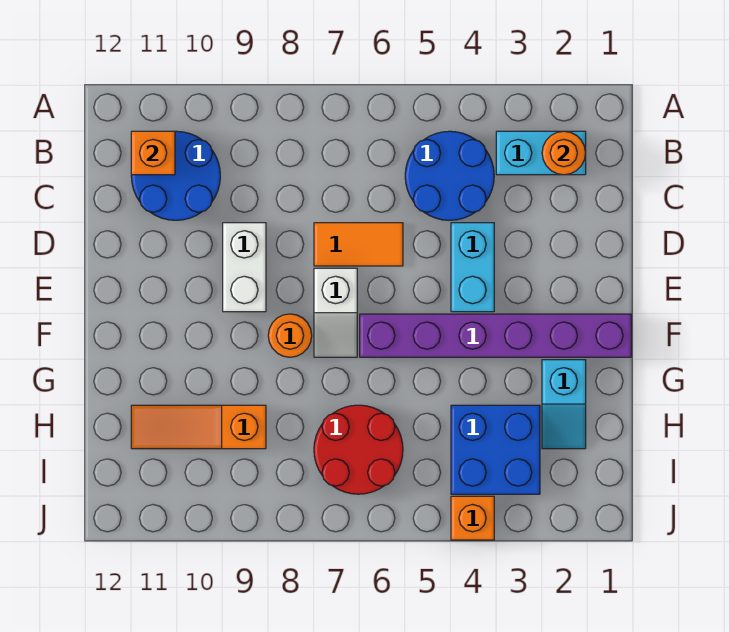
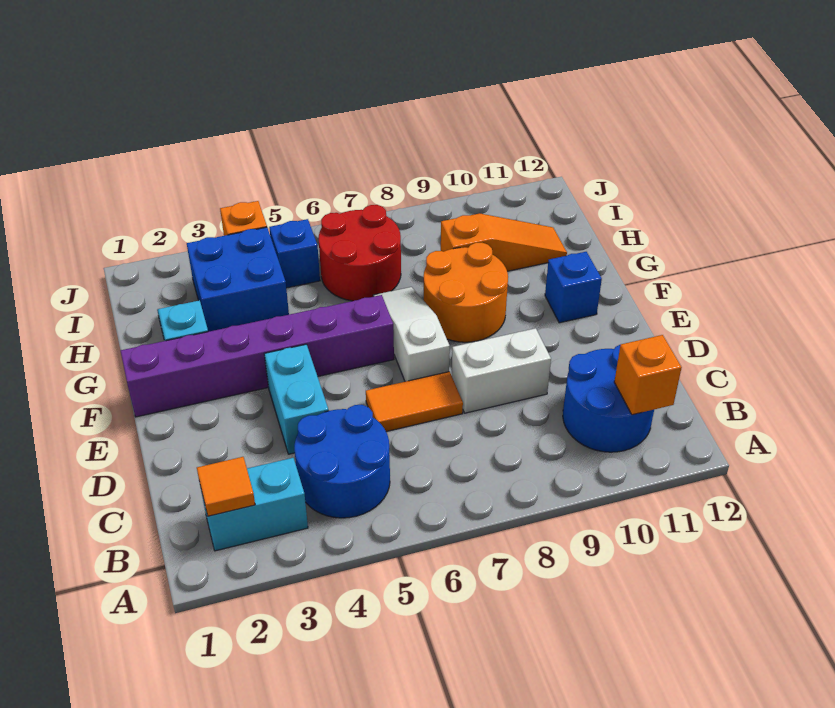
orange 1x1 round brick [542,131,586,175] -> orange 1x1 tile [197,457,255,516]
white 1x2 brick [223,223,266,312] -> white 1x2 brick turned to [452,328,551,413]
white 1x2 slope [314,268,357,357] -> white 1x3 slope [373,287,450,382]
orange 1x1 round brick [268,314,312,357] -> orange 2x2 round brick [424,243,508,342]
none -> blue 1x1 brick [545,252,602,323]
none -> blue 1x1 brick [269,219,320,288]

